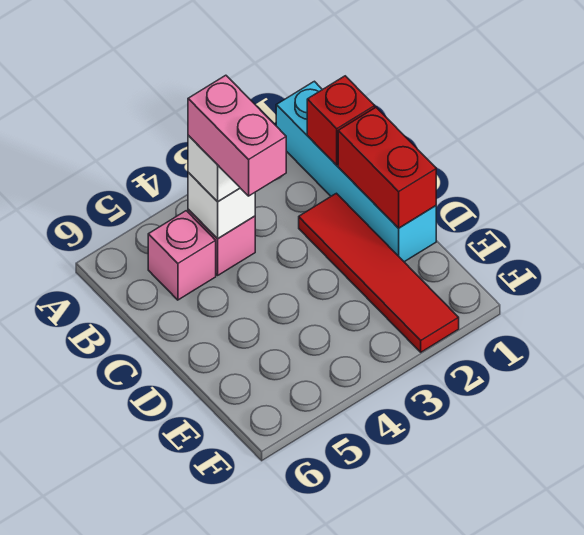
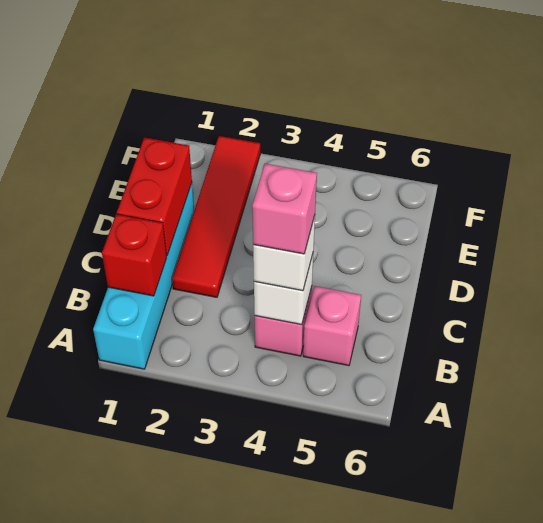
pink 1x2 brick [188,75,286,196] -> pink 1x1 brick [252,164,317,254]

